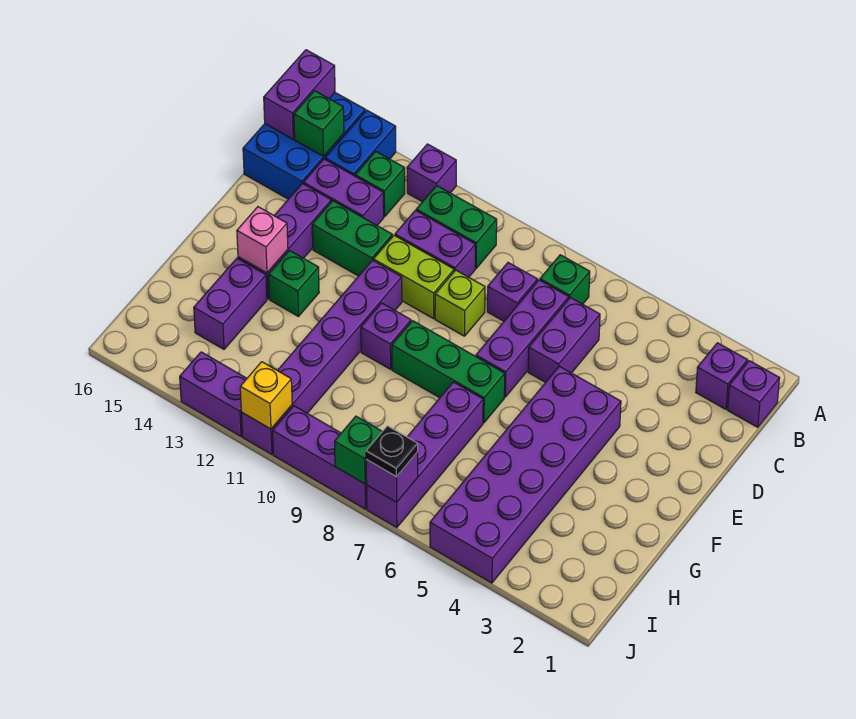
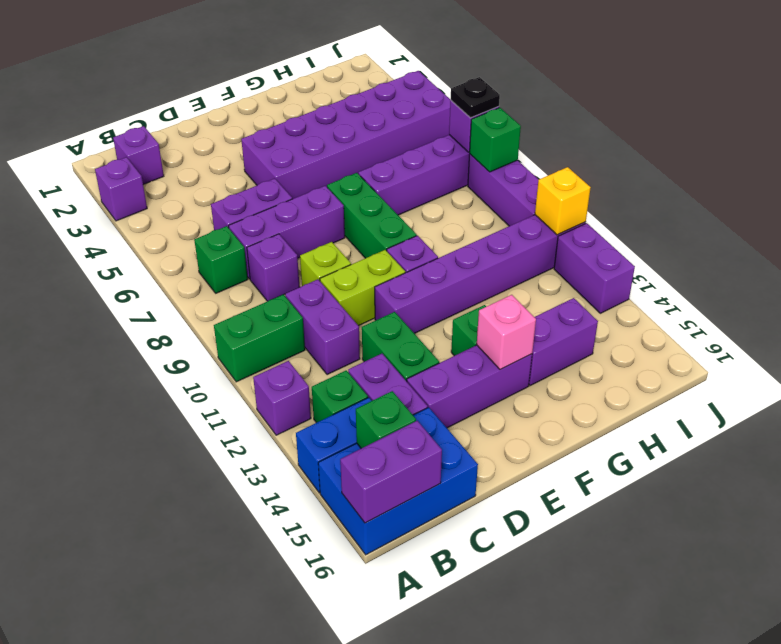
purple 1x1 brick [728,361,780,427] -> purple 1x1 brick moved to [95,157,147,221]
green 1x2 brick [416,186,497,268] -> green 1x2 brick turned to [214,295,305,382]
lime 1x2 brick [373,235,454,319] -> lime 1x2 brick turned to [320,250,405,326]

